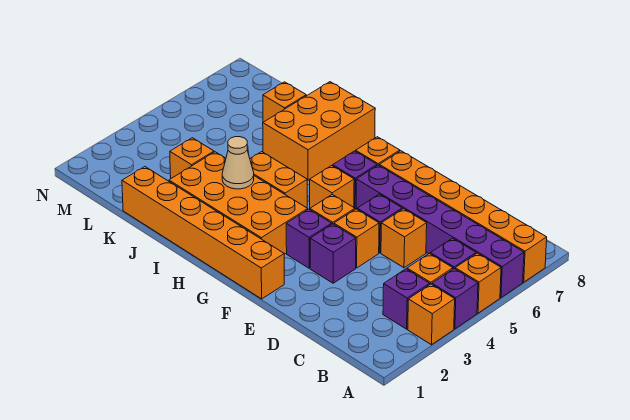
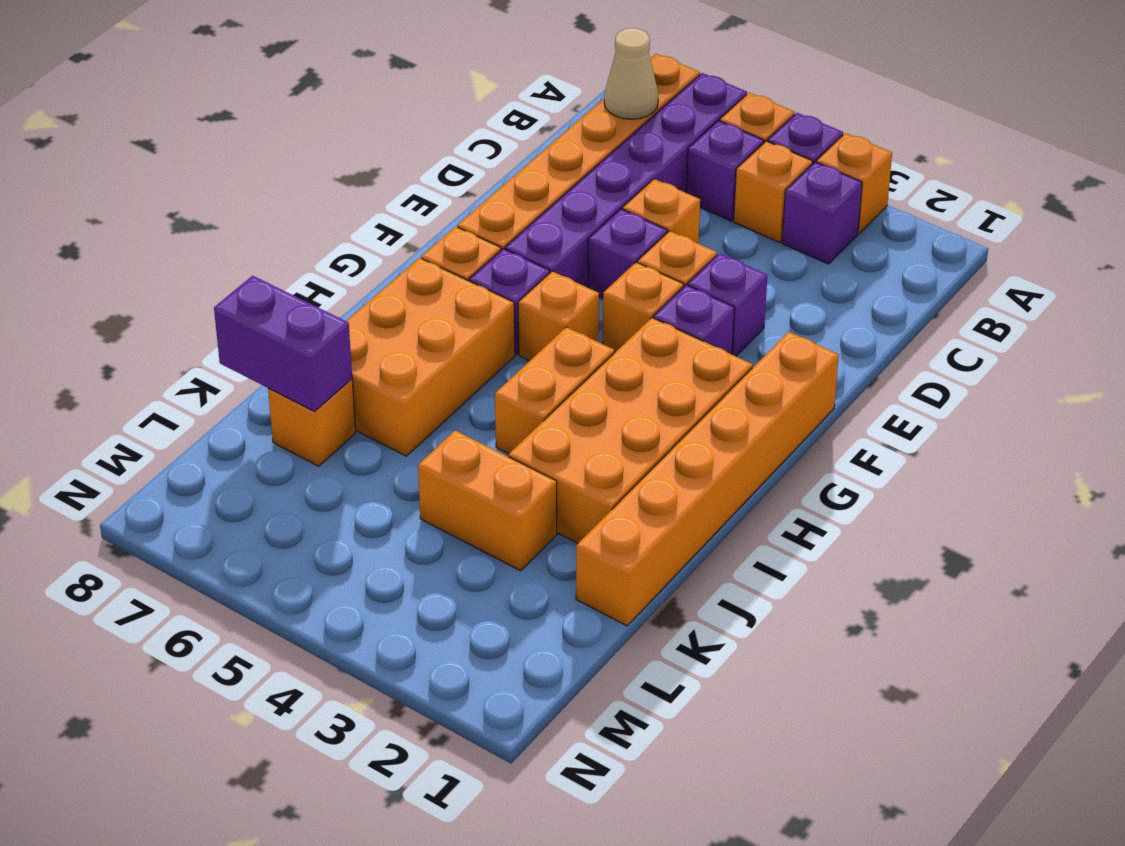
tan 1x1 cone [222,137,254,189] -> tan 1x1 cone moved to [604,28,658,119]
orange 2x3 brick [263,82,375,180] -> orange 2x3 brick turned to [347,258,515,456]
orange 1x1 brick [170,138,214,178] -> orange 1x2 brick [418,431,557,571]
none -> purple 1x2 brick [214,276,352,411]

